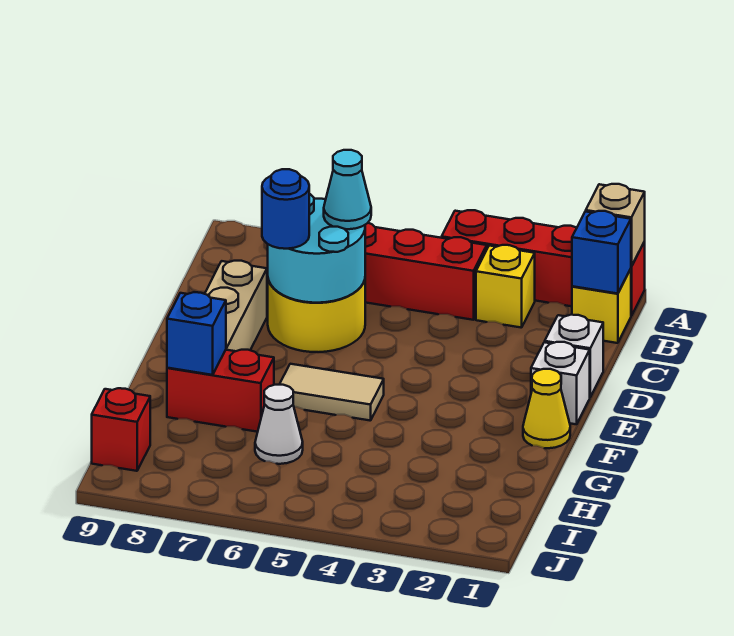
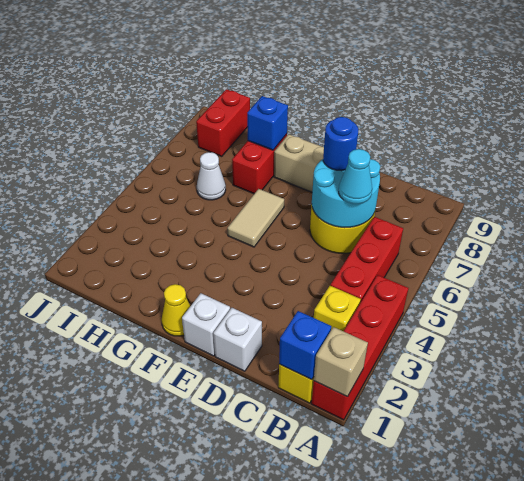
red 1x1 brick [92,388,150,471] -> red 1x2 brick [196,89,250,156]

